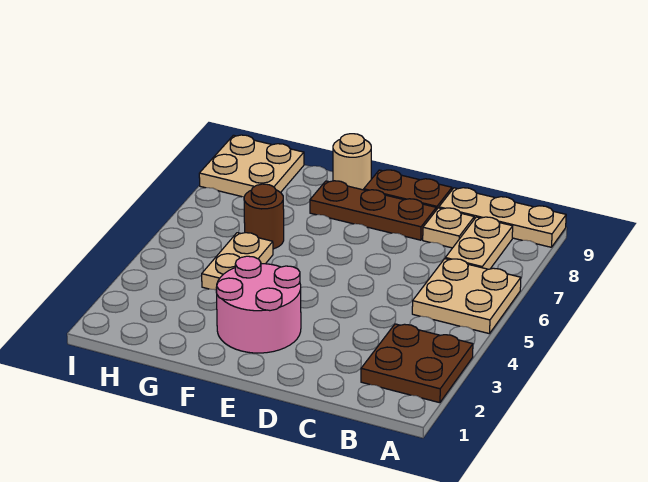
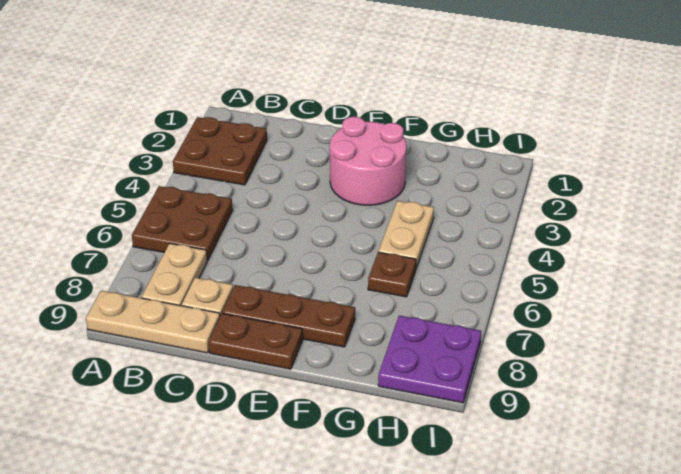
tan 2x2 plate [412,259,521,334] -> brown 2x2 plate [132,186,233,260]
tan 1x1 round brick [333,134,371,190] -> none
brown 1x1 round brick [244,184,284,249] -> brown 1x1 plate [368,252,416,297]
tan 2x2 plate [199,135,304,197] -> purple 2x2 plate [378,315,481,403]

